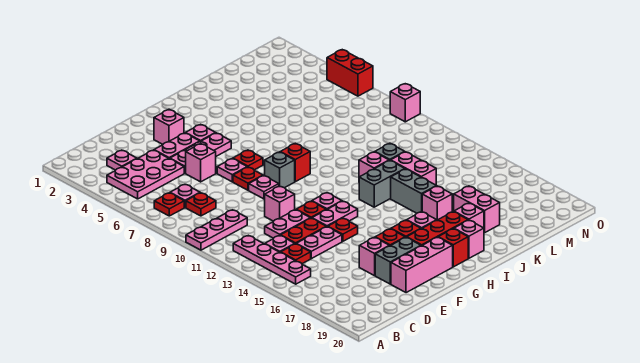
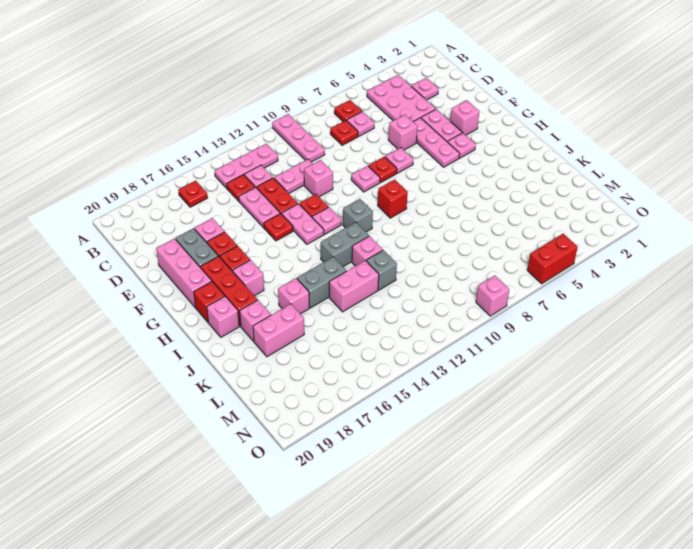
pink 1x4 plate [233,235,311,284] -> pink 1x3 plate [215,144,278,188]
pink 1x2 plate [265,210,310,238] -> pink 1x2 plate turned to [274,159,313,193]
red 1x1 plate [233,150,263,170] -> red 1x1 plate moved to [178,181,207,207]
grey 1x1 brick [265,152,295,188] -> grey 1x1 brick moved to [343,199,373,232]
grey 1x2 brick [359,161,405,207] -> grey 1x2 brick turned to [321,222,369,267]

